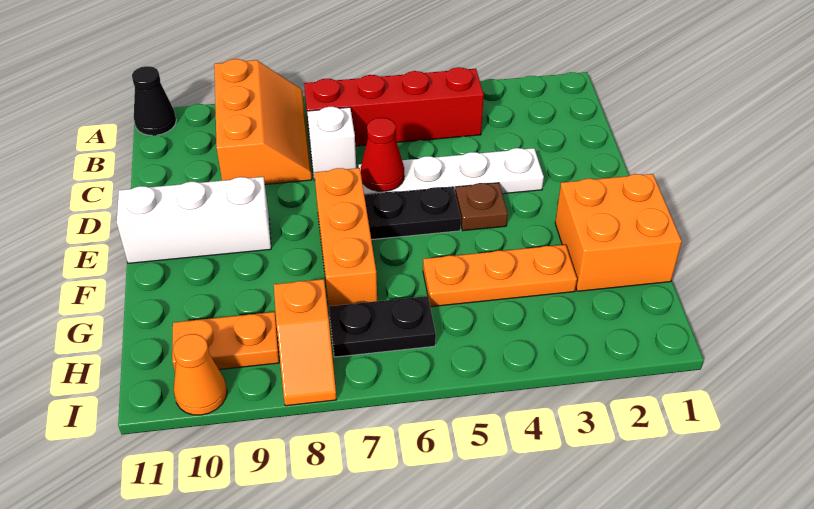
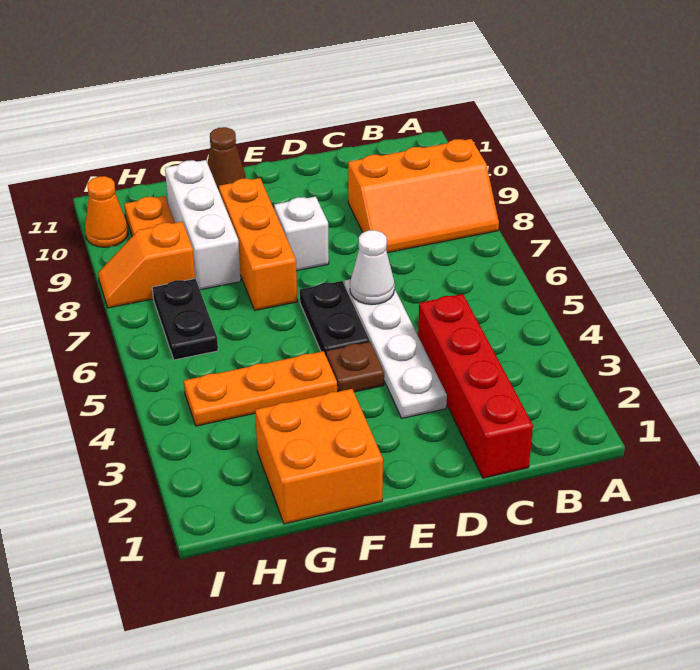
black 1x1 cone [132,66,176,135] -> none
red 1x4 brick [304,67,484,146] -> red 1x4 brick moved to [418,294,533,478]
white 1x1 brick [307,107,356,180] -> white 1x1 brick moved to [274,196,329,271]
red 1x1 cone [361,118,404,191] -> white 1x1 cone [350,230,395,304]
orange 1x3 brick [314,168,377,307] -> orange 1x3 brick turned to [219,178,297,310]
white 1x3 brick [117,177,271,263] -> white 1x3 brick moved to [165,160,241,290]
none -> brown 1x1 cone [207,127,246,190]
orange 1x3 plate [423,245,577,307] -> orange 1x3 plate turned to [184,351,337,426]

